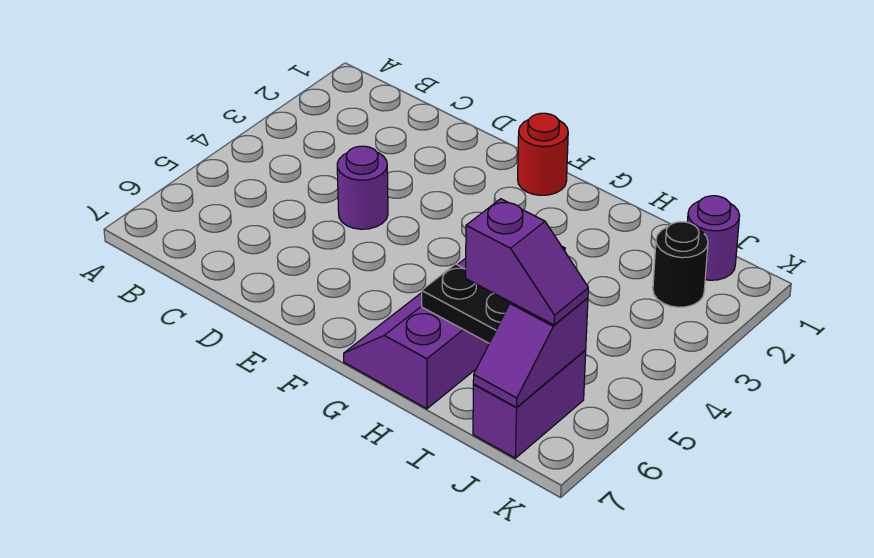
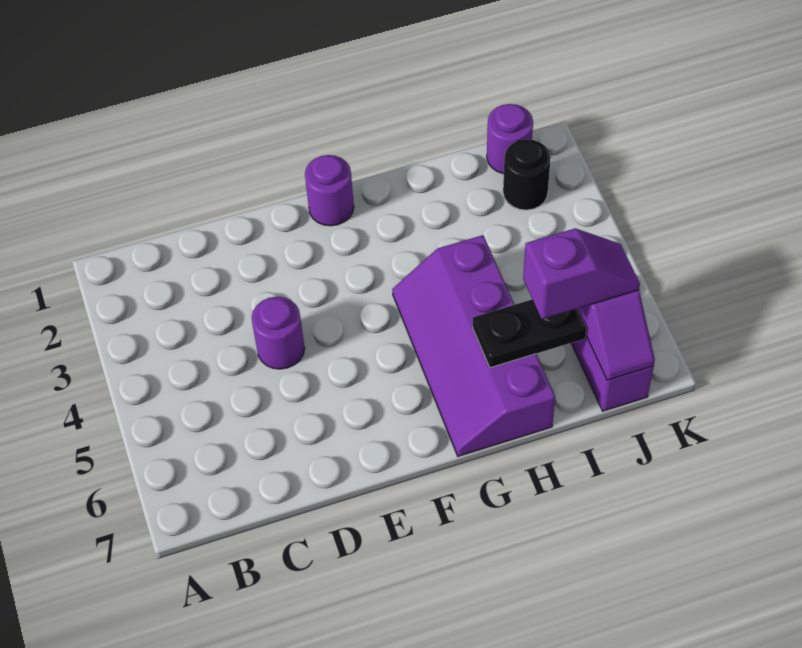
red 1x1 round brick [518,113,568,195] -> purple 1x1 round brick [305,155,354,226]

